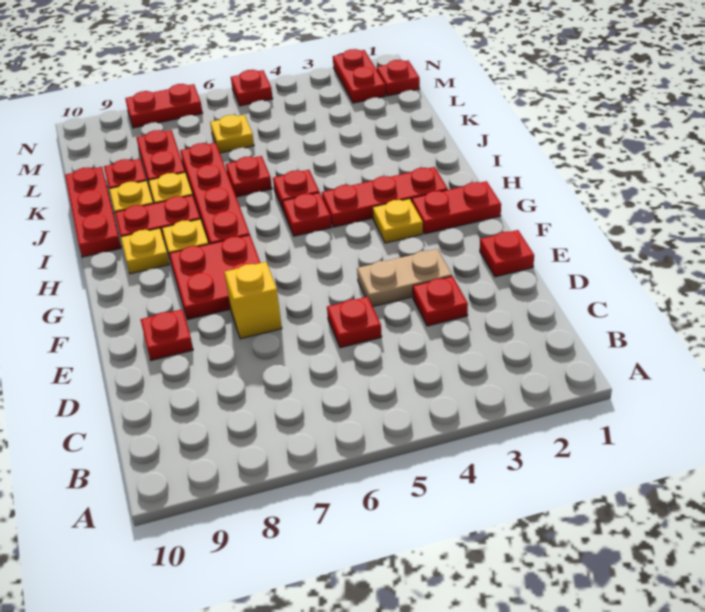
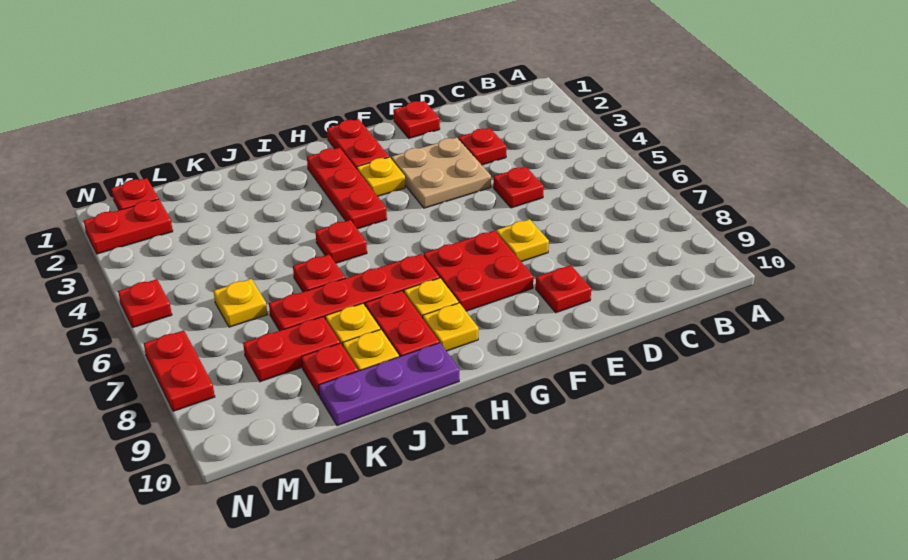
tan 1x2 plate [357,249,452,306] -> tan 2x2 plate [391,138,491,208]
yellow 1x1 brick [225,262,282,339] -> yellow 1x1 plate [496,219,549,262]
red 1x1 plate [283,192,331,236] -> none
red 1x3 plate [65,167,121,257] -> purple 1x3 plate [319,343,459,426]

